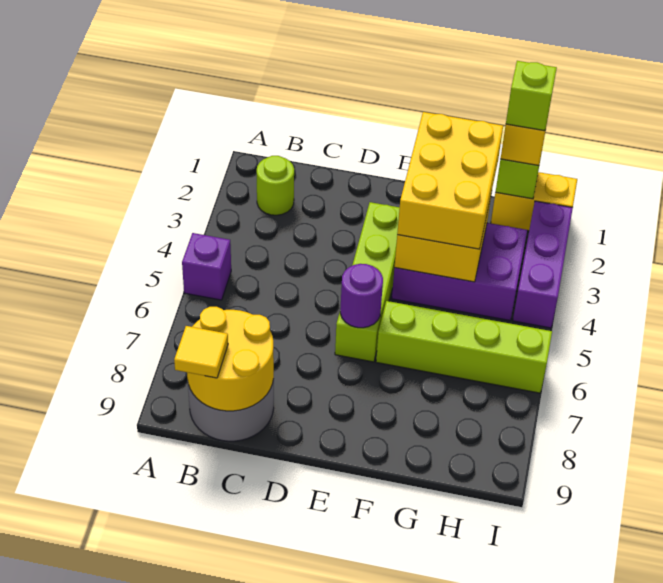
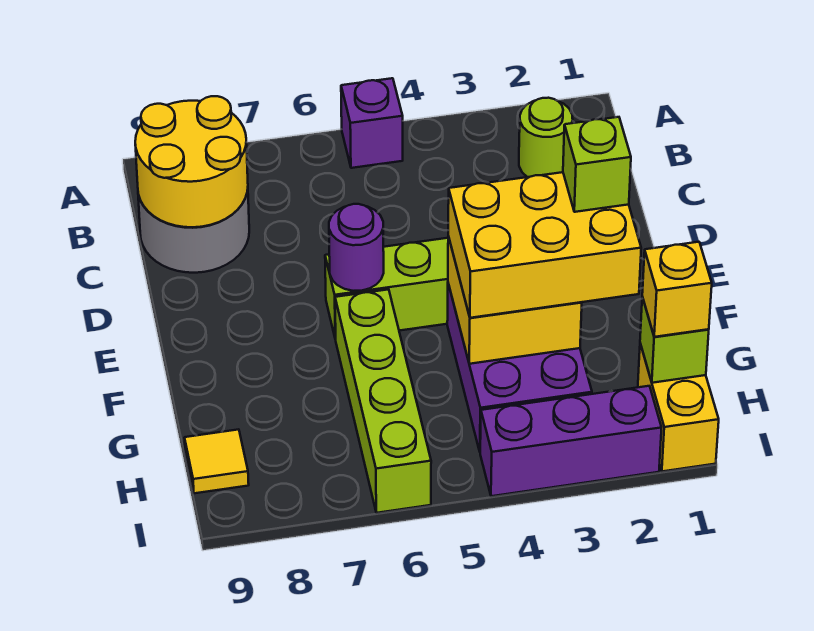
yellow 1x1 tile [174,326,228,378] -> yellow 1x1 tile moved to [185,429,249,493]
lime 1x1 brick [506,61,557,131] -> lime 1x1 brick moved to [563,117,631,212]

